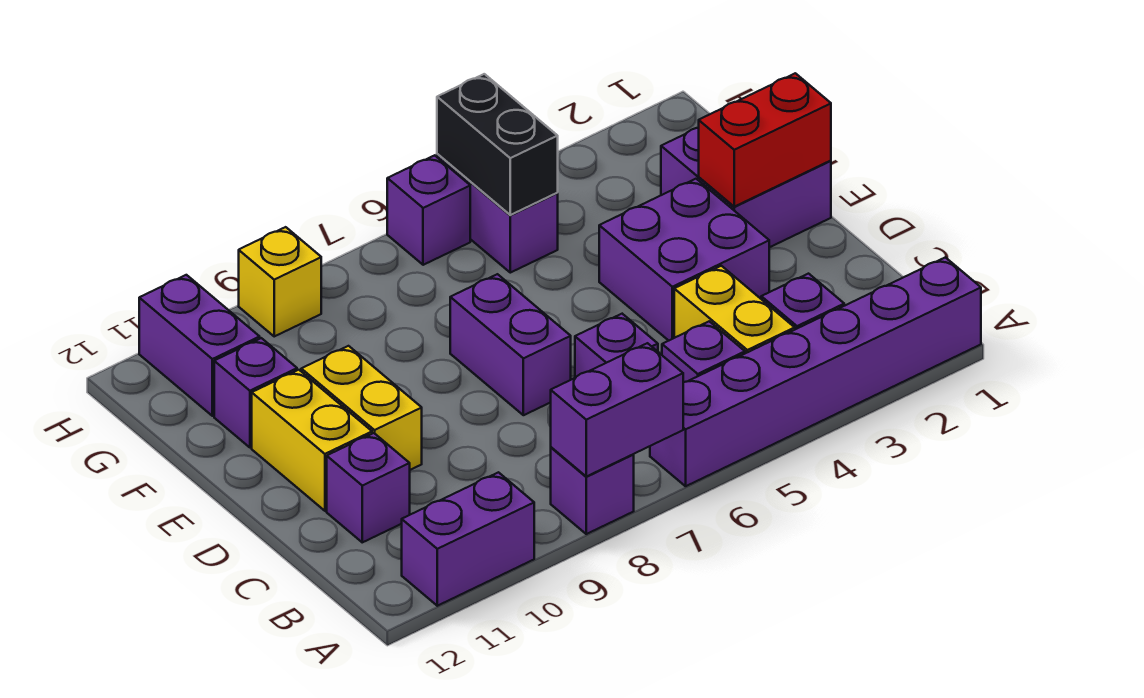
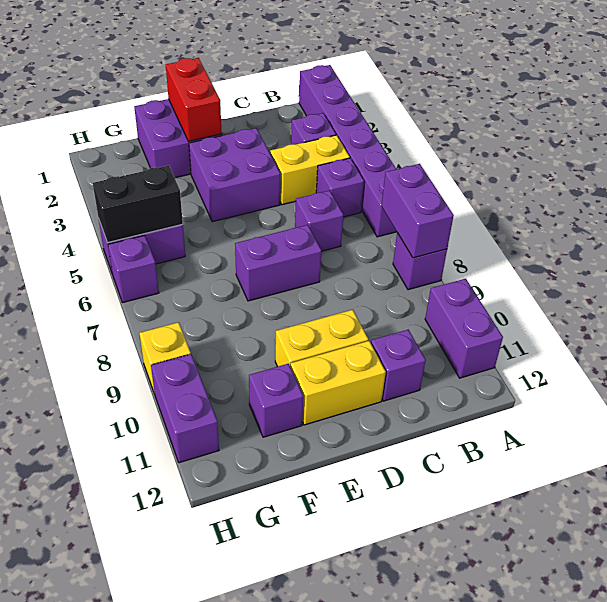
purple 1x2 brick [139,275,260,416] -> purple 1x2 brick turned to [151,354,219,463]

